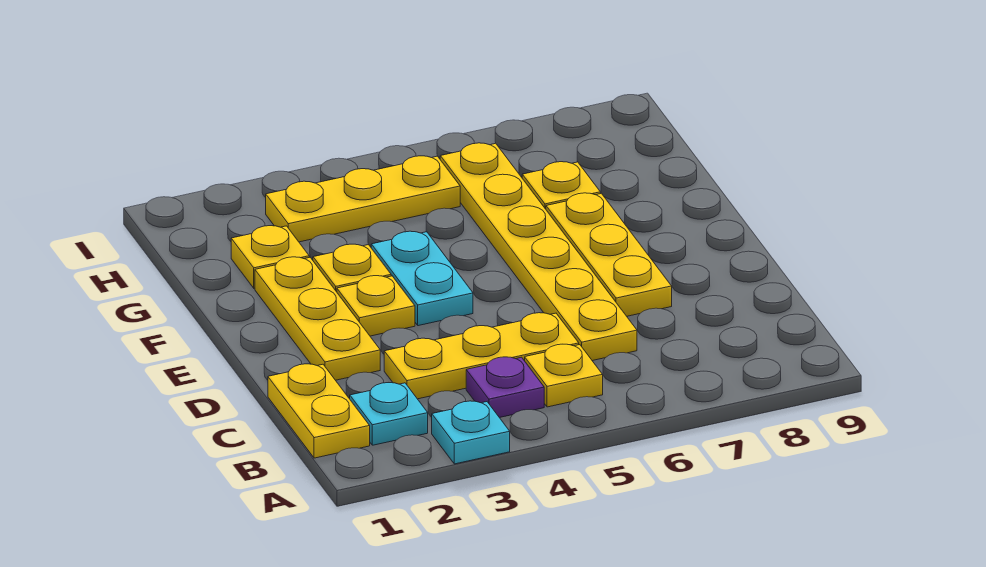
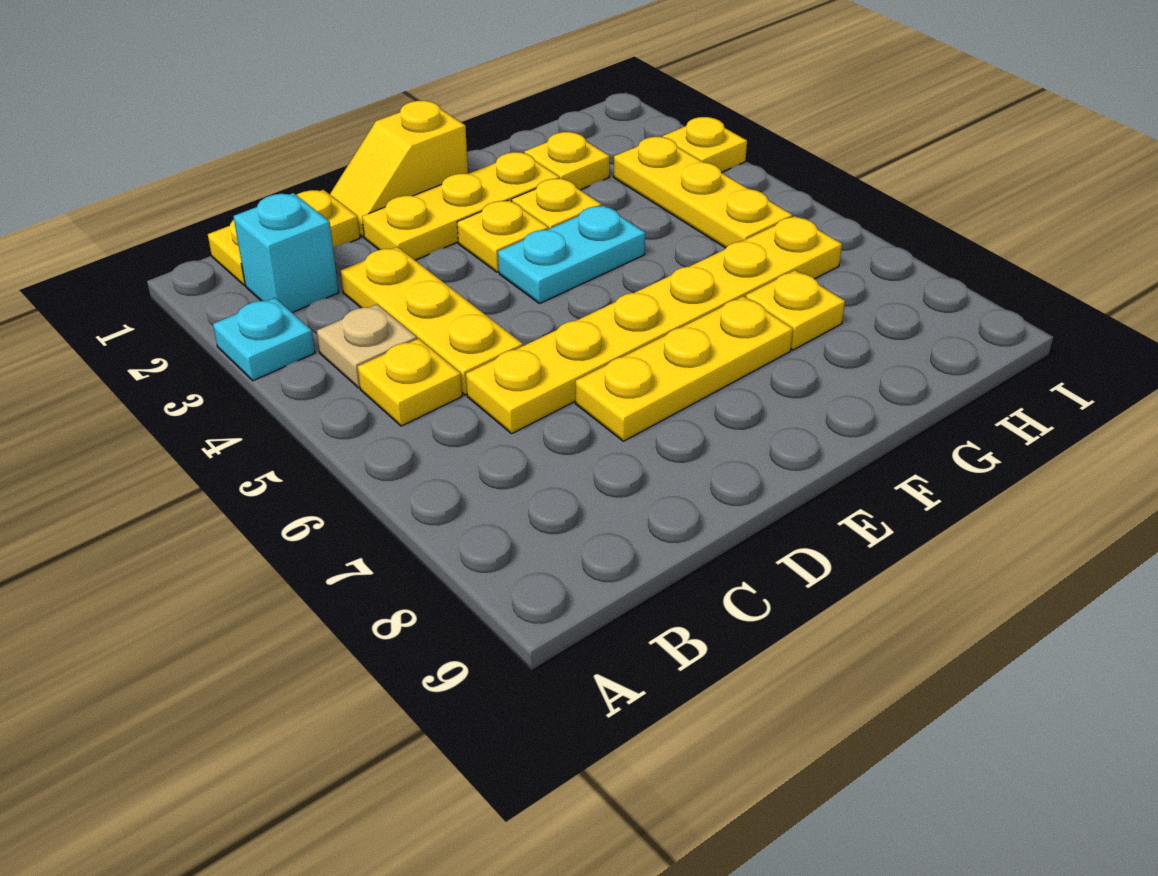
cyan 1x1 plate [350,383,428,445] -> cyan 1x1 brick [233,193,339,313]
purple 1x1 plate [466,357,544,418] -> tan 1x1 plate [317,304,417,388]
none -> yellow 1x2 slope [330,101,468,237]
none -> yellow 1x1 plate [662,117,747,173]

